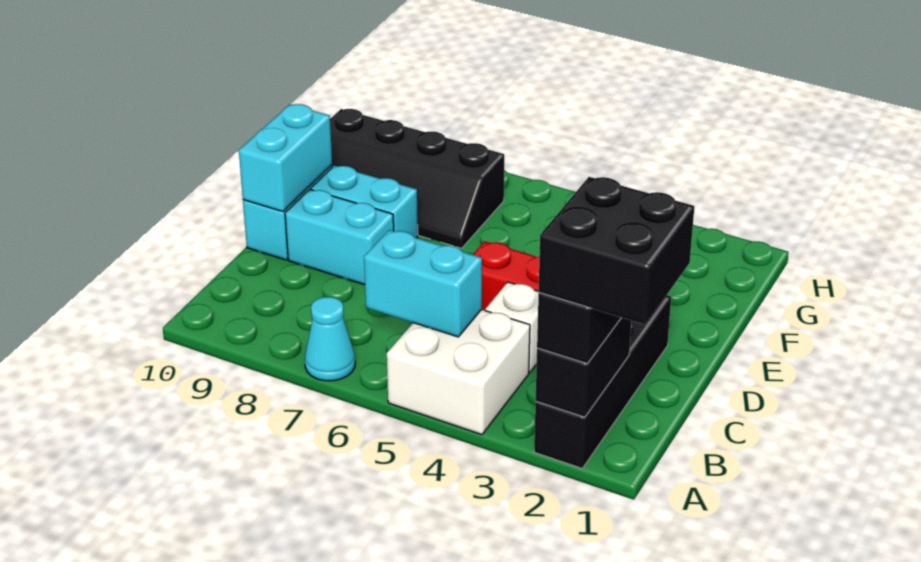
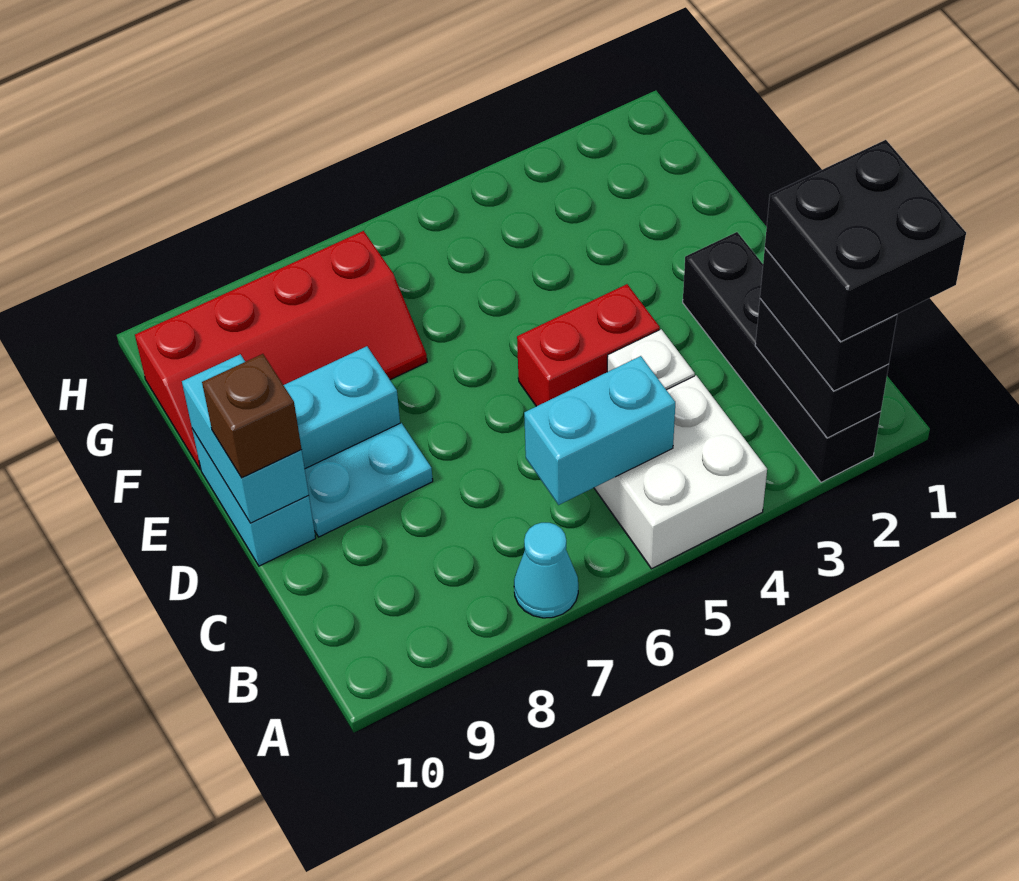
cyan 1x2 brick [285,189,394,285] -> cyan 1x2 plate [305,423,433,537]
none -> brown 1x1 brick [202,354,302,478]
black 2x4 slope [330,109,504,248] -> red 2x4 slope [135,231,427,469]

